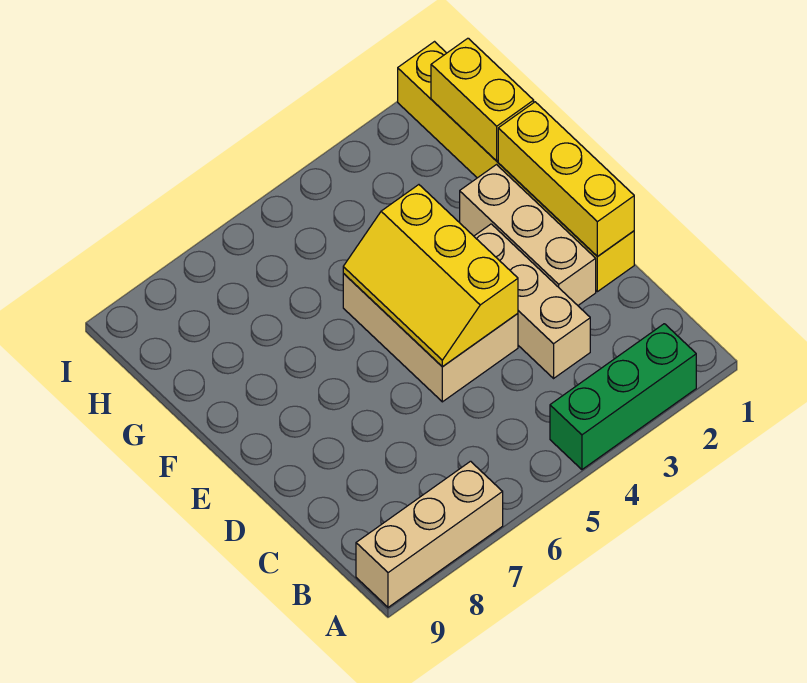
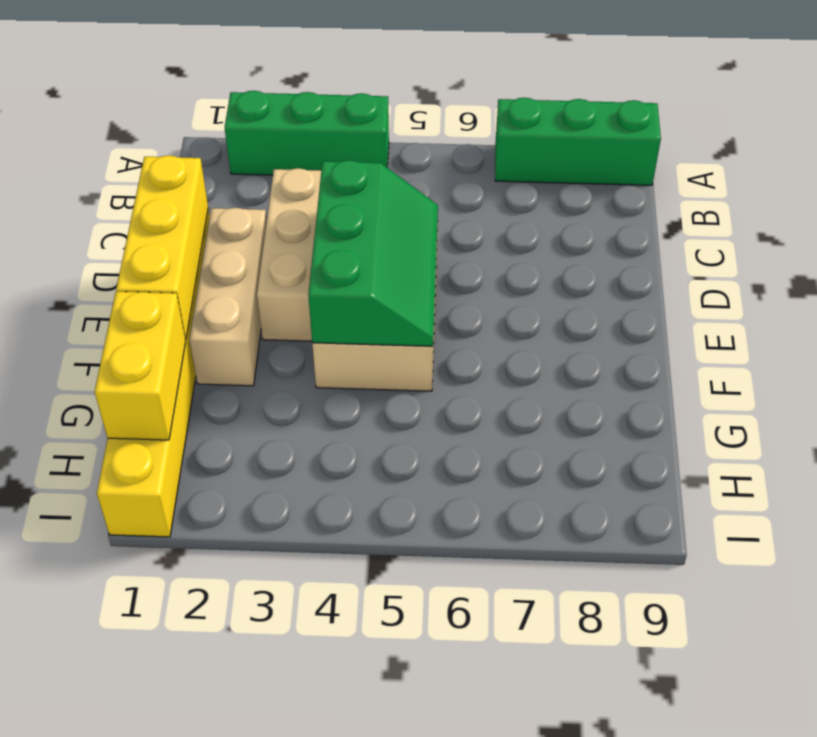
tan 1x3 brick [356,461,503,607] -> green 1x3 brick [495,98,661,185]
yellow 2x3 slope [343,185,518,367] -> green 2x3 slope [308,160,438,346]

